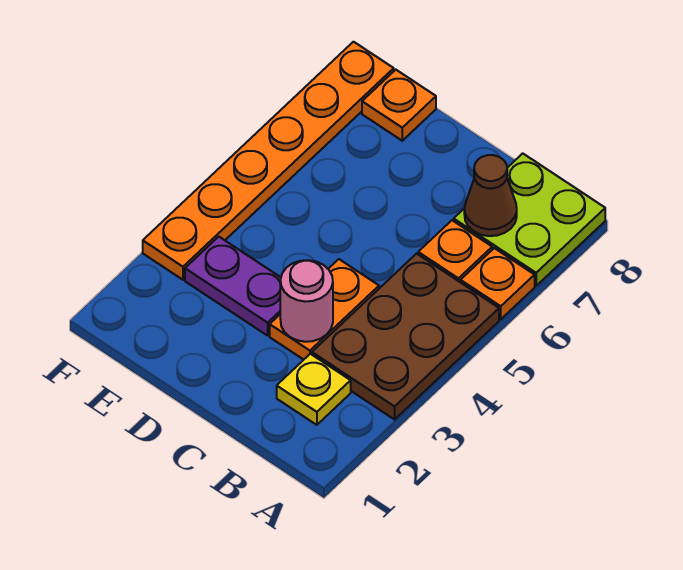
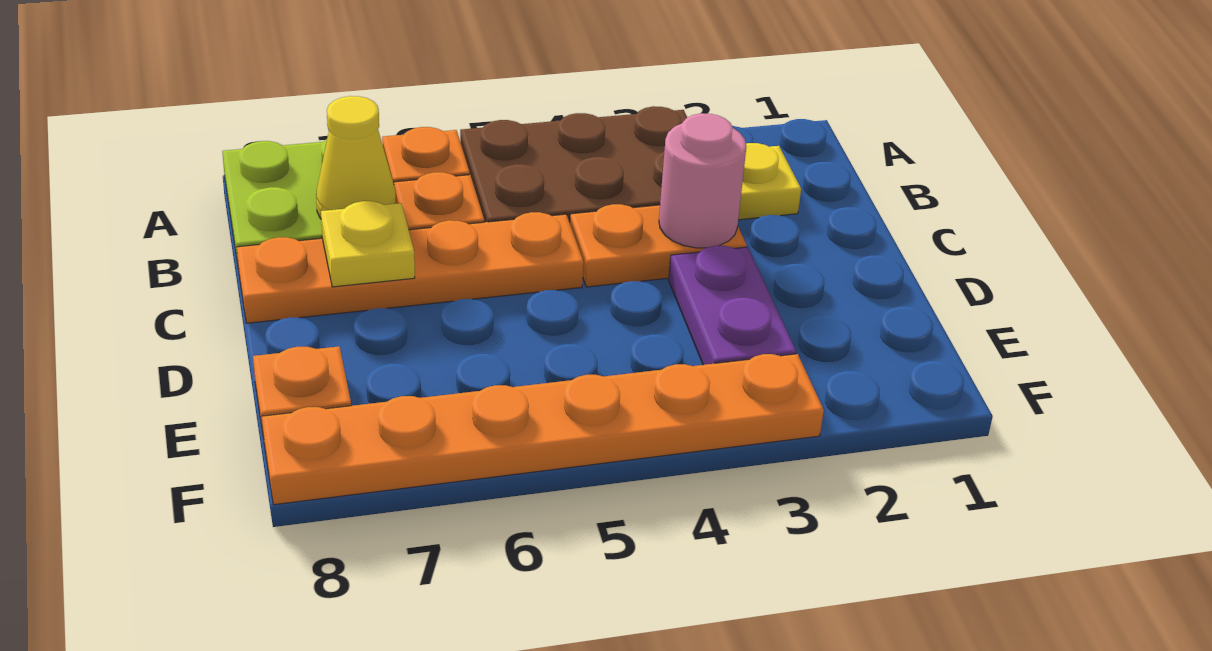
brown 1x1 cone [464,155,517,236] -> yellow 1x1 cone [316,96,396,219]
none -> orange 1x4 plate [237,212,584,323]
none -> yellow 1x1 plate [321,201,415,287]

